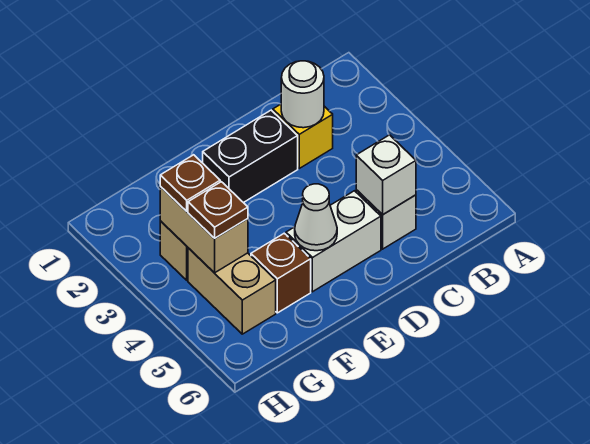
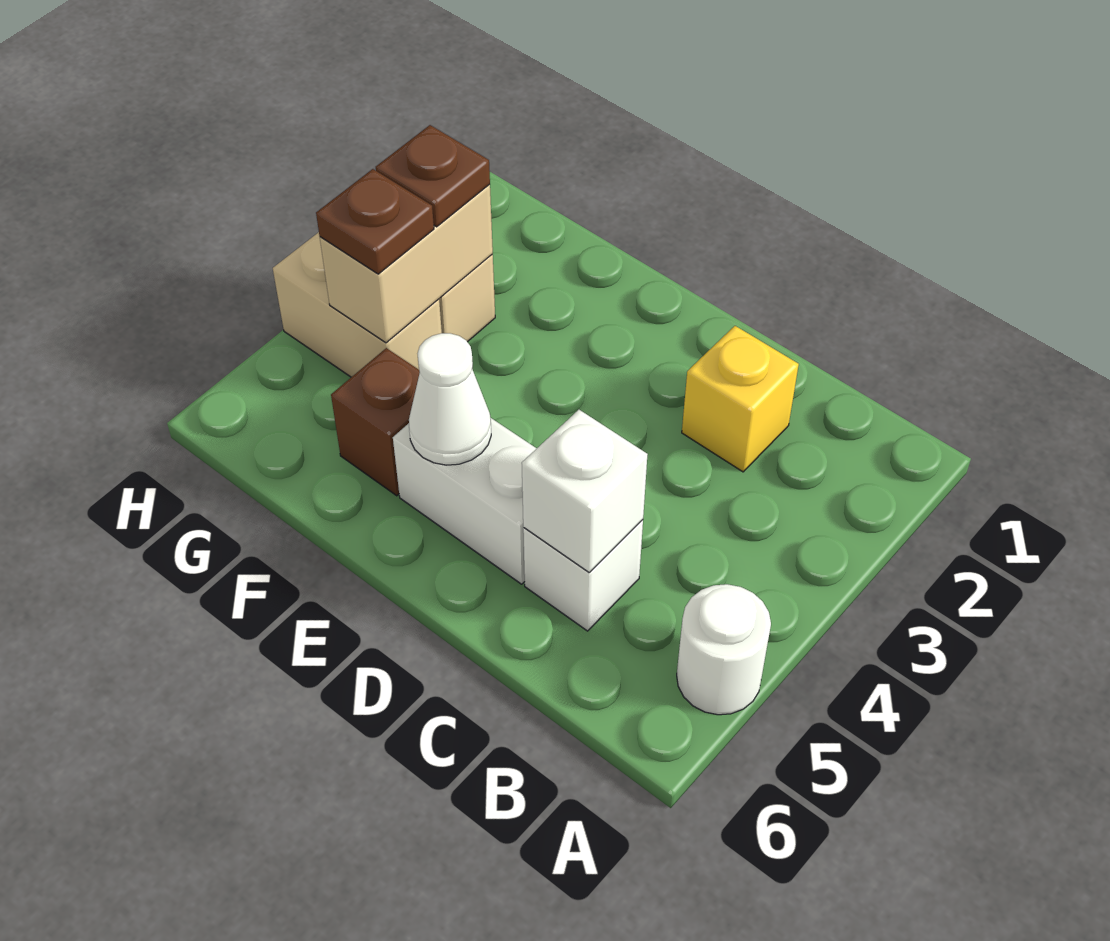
white 1x1 round brick [281,61,324,128] -> white 1x1 round brick moved to [677,584,771,715]
black 1x2 brick [203,110,298,203] -> none
tan 1x2 brick [188,248,276,334] -> tan 1x2 brick turned to [273,232,442,377]

